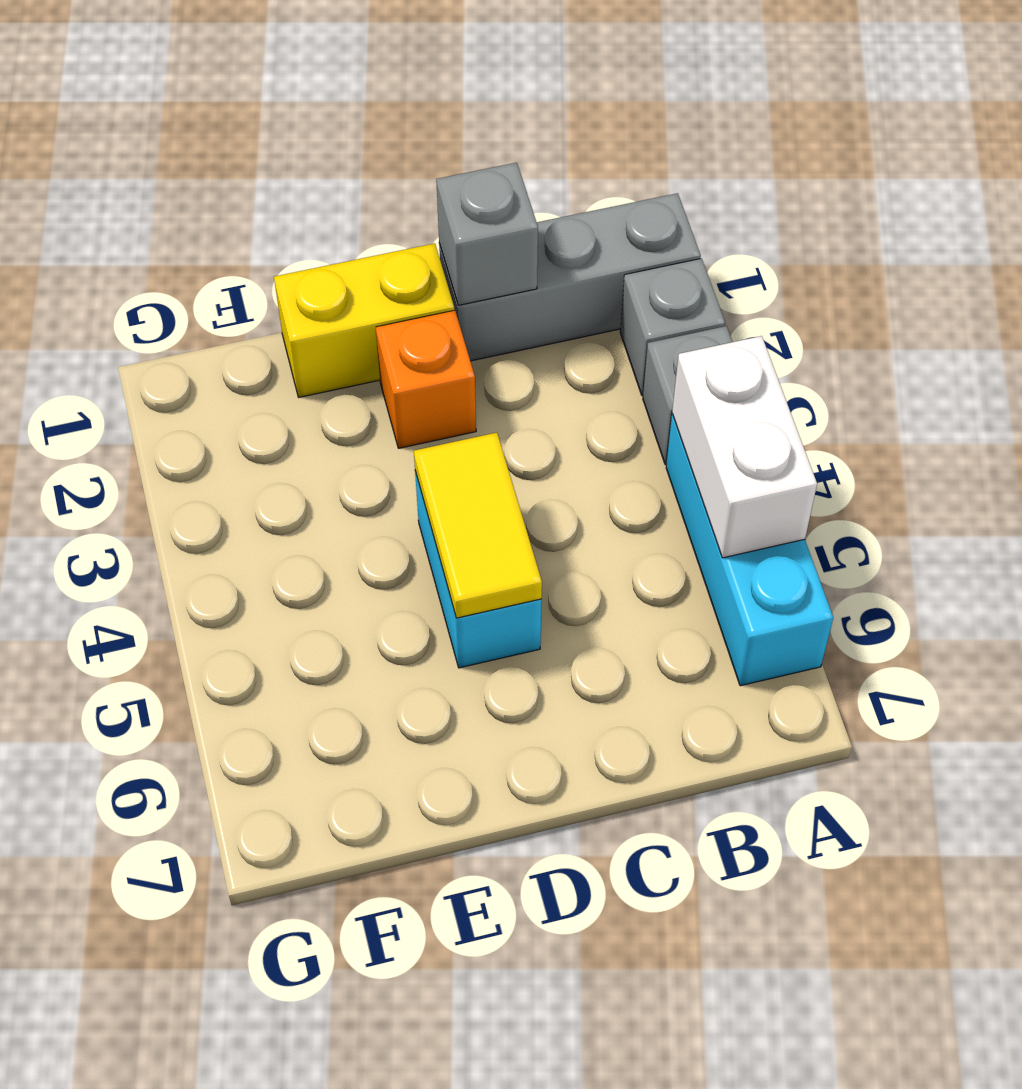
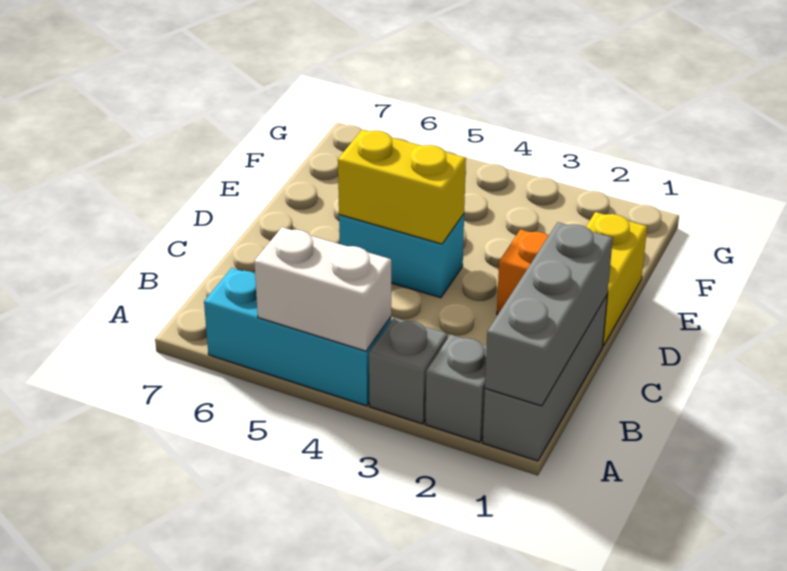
grey 1x1 brick [436,163,538,305] -> grey 1x3 brick [485,222,613,406]
yellow 1x2 tile [414,433,542,618] -> yellow 1x2 brick [338,130,466,244]

